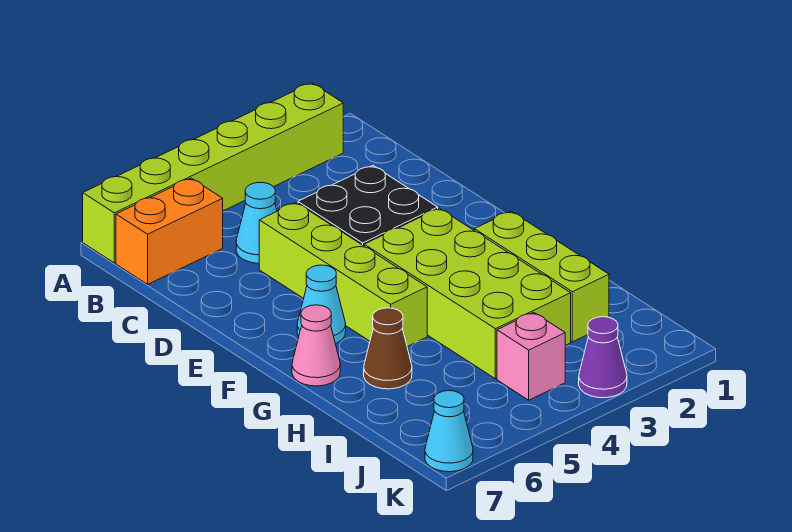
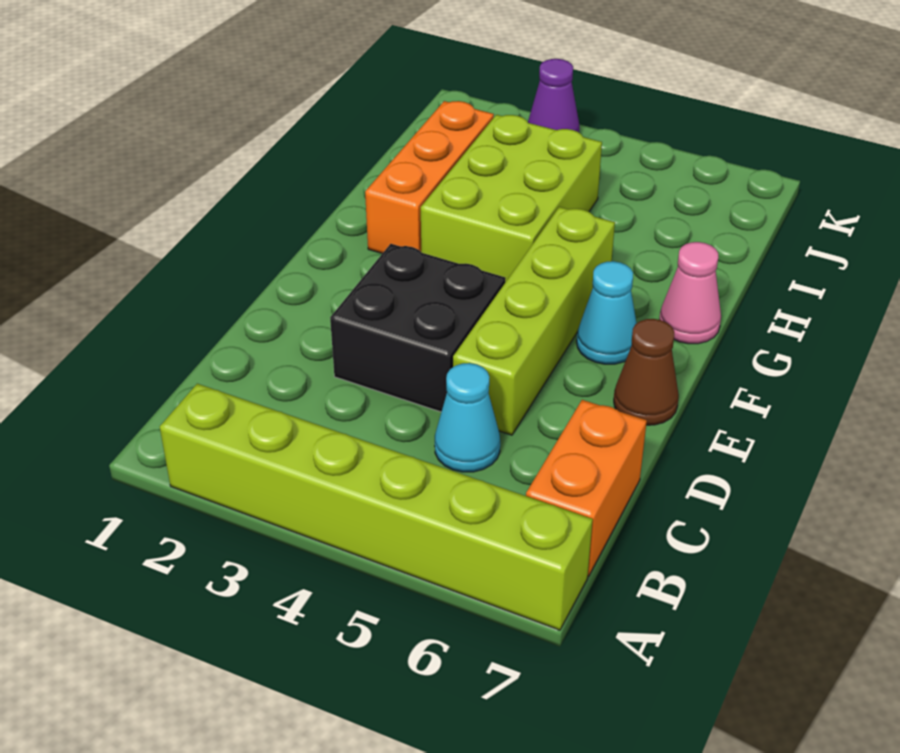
orange 1x2 brick [116,178,223,284] -> orange 1x2 brick turned to [526,400,647,576]
lime 2x4 brick [364,208,571,379] -> lime 2x3 brick [421,115,602,282]
lime 1x3 brick [474,211,609,342] -> orange 1x3 brick [365,101,494,254]
brown 1x1 cone [364,308,412,389] -> brown 1x1 cone moved to [614,319,679,425]
pink 1x1 brick [497,312,565,400] -> none
cyan 1x1 cone [425,391,473,472] -> none

